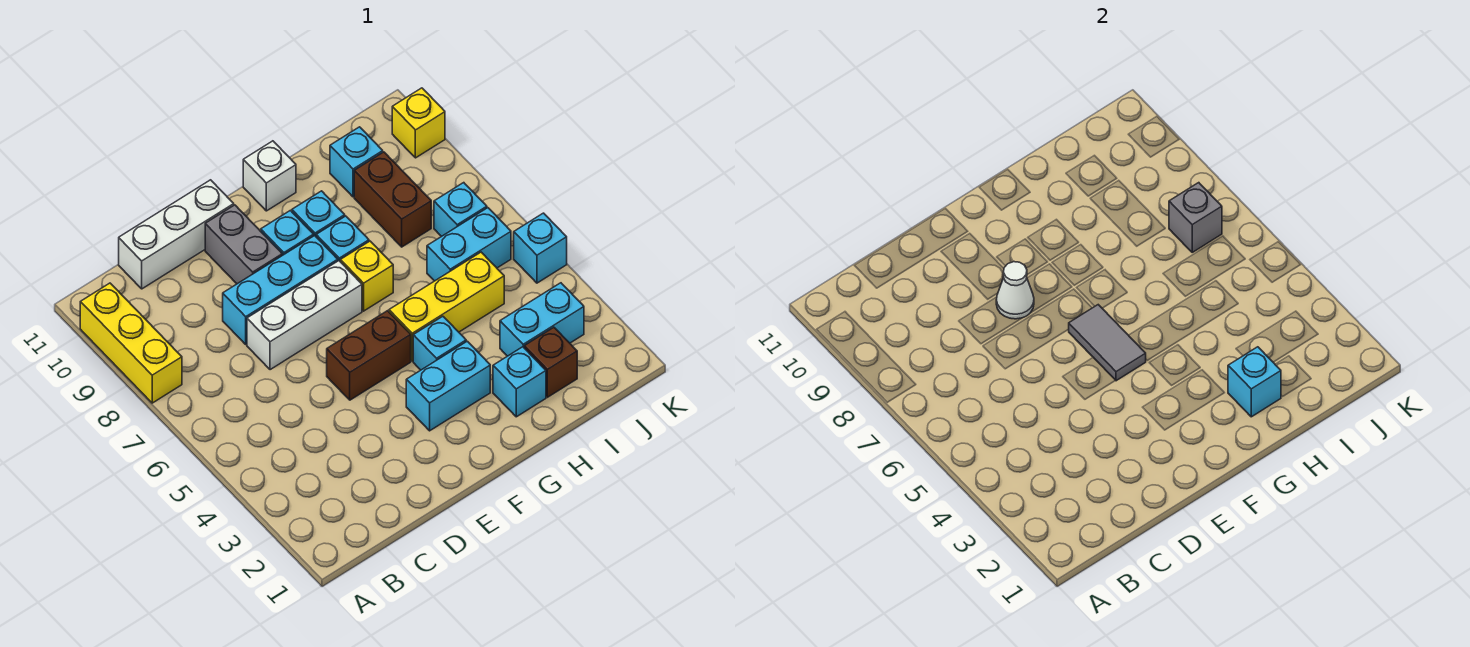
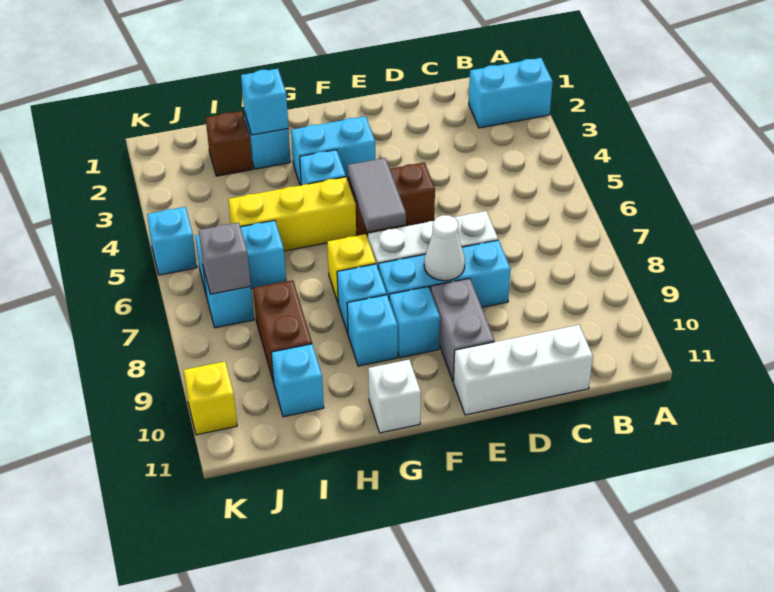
yellow 1x3 brick [80,283,182,403] -> none
cyan 1x2 brick [500,283,584,356] -> cyan 1x2 brick moved to [469,58,553,128]

